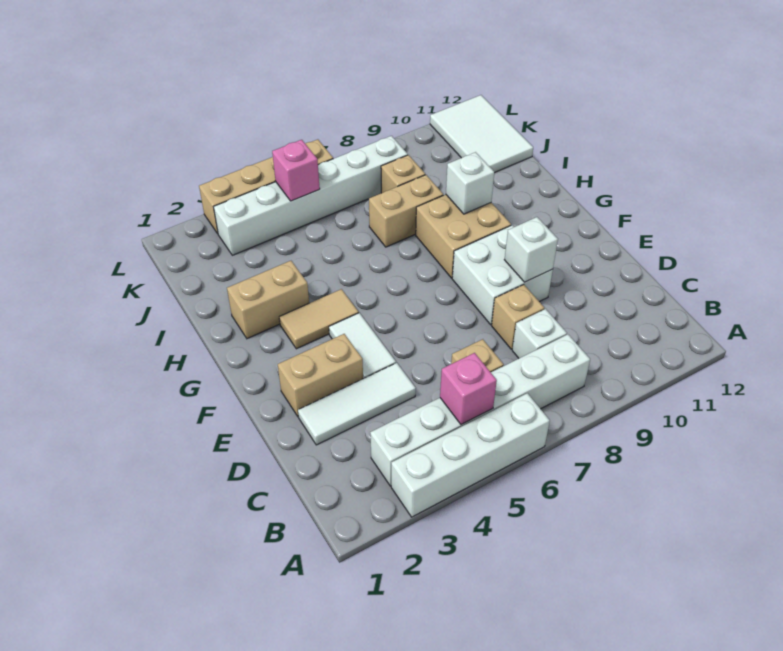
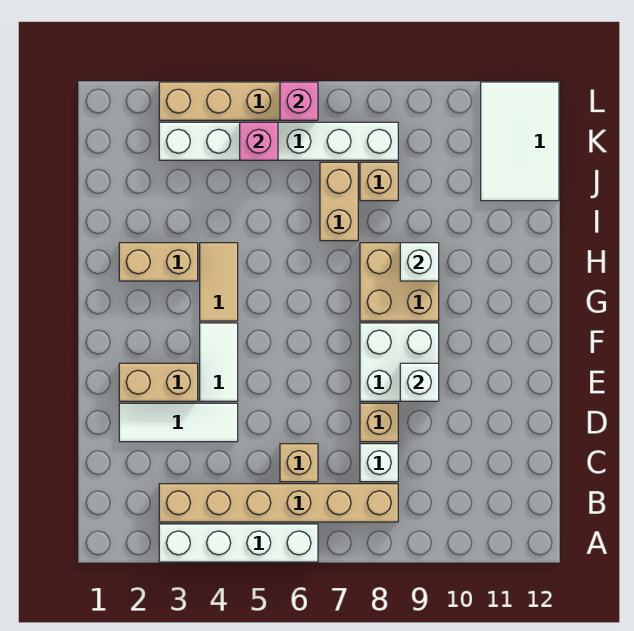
white 1x6 brick [370,334,590,486] -> tan 1x6 brick [159,484,398,522]
pink 1x1 brick [440,353,497,425] -> pink 1x1 brick moved to [280,82,318,120]
tan 1x2 tile [279,289,359,349] -> tan 1x2 tile turned to [200,243,238,321]
tan 1x2 brick [369,175,443,247] -> tan 1x2 brick turned to [320,162,358,241]

